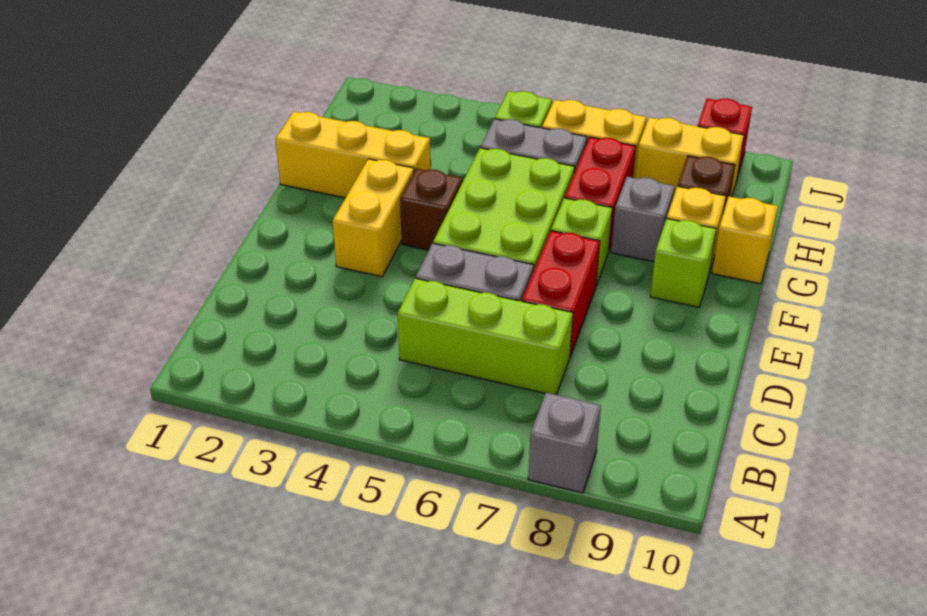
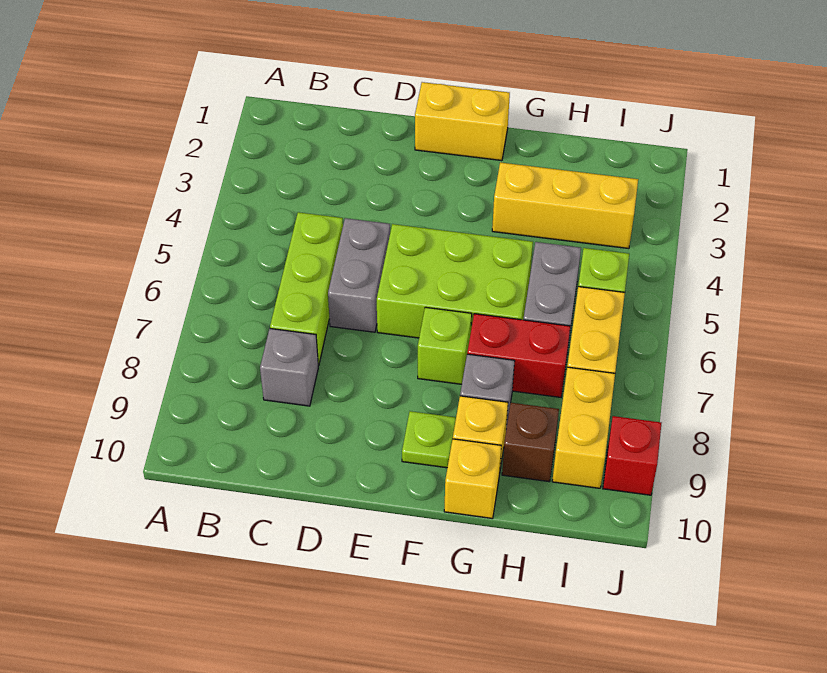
grey 1x1 brick [528,393,601,493] -> grey 1x1 brick moved to [260,329,318,406]
red 1x2 brick [522,231,600,356] -> none
yellow 1x2 brick [333,159,414,277] -> yellow 1x2 brick moved to [415,82,510,161]
brown 1x1 brick [400,168,462,250] -> none
lime 1x1 brick [650,219,716,307] -> lime 1x1 plate [402,411,456,468]
yellow 1x3 brick [276,112,430,198] -> yellow 1x3 brick turned to [492,162,638,249]

